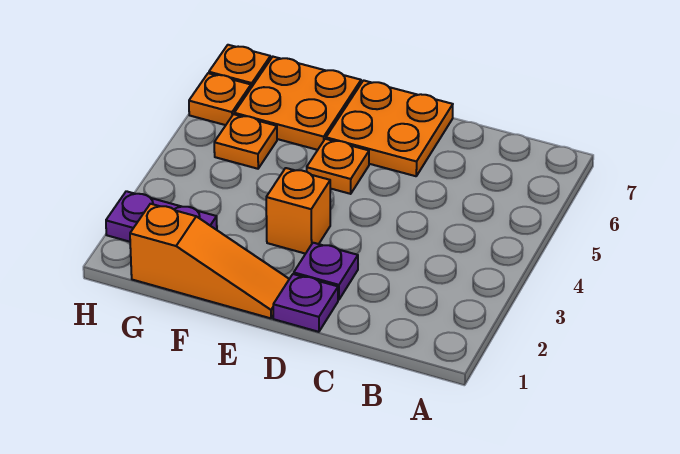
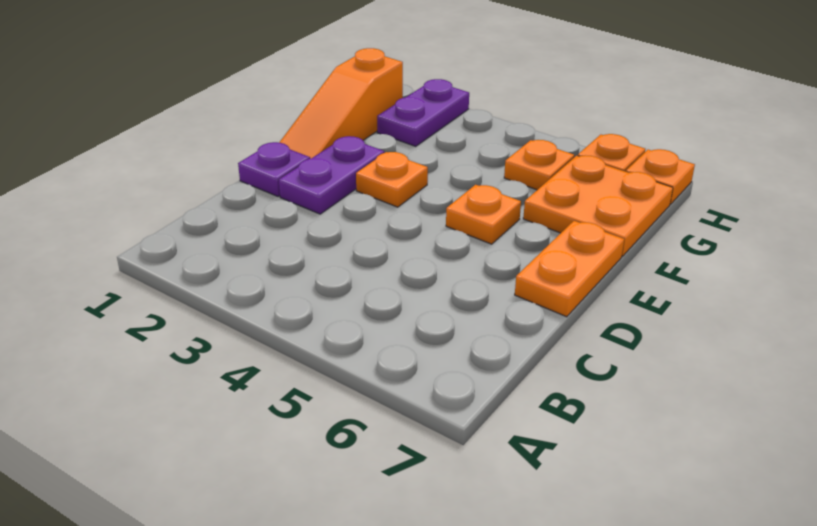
purple 1x1 plate [294,243,358,300] -> purple 1x2 plate [279,136,384,214]
orange 2x2 plate [326,80,453,176] -> orange 1x2 plate [515,221,624,317]
orange 1x1 brick [266,168,330,254] -> orange 1x1 plate [356,152,428,207]

